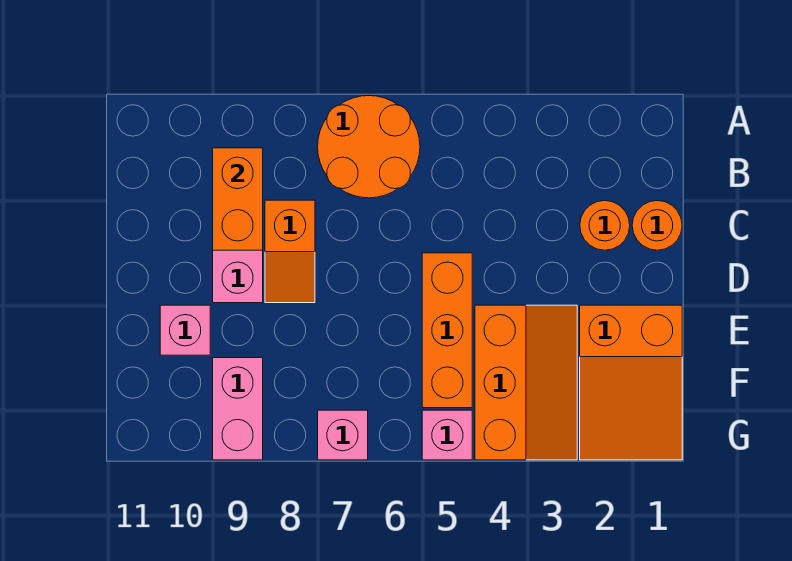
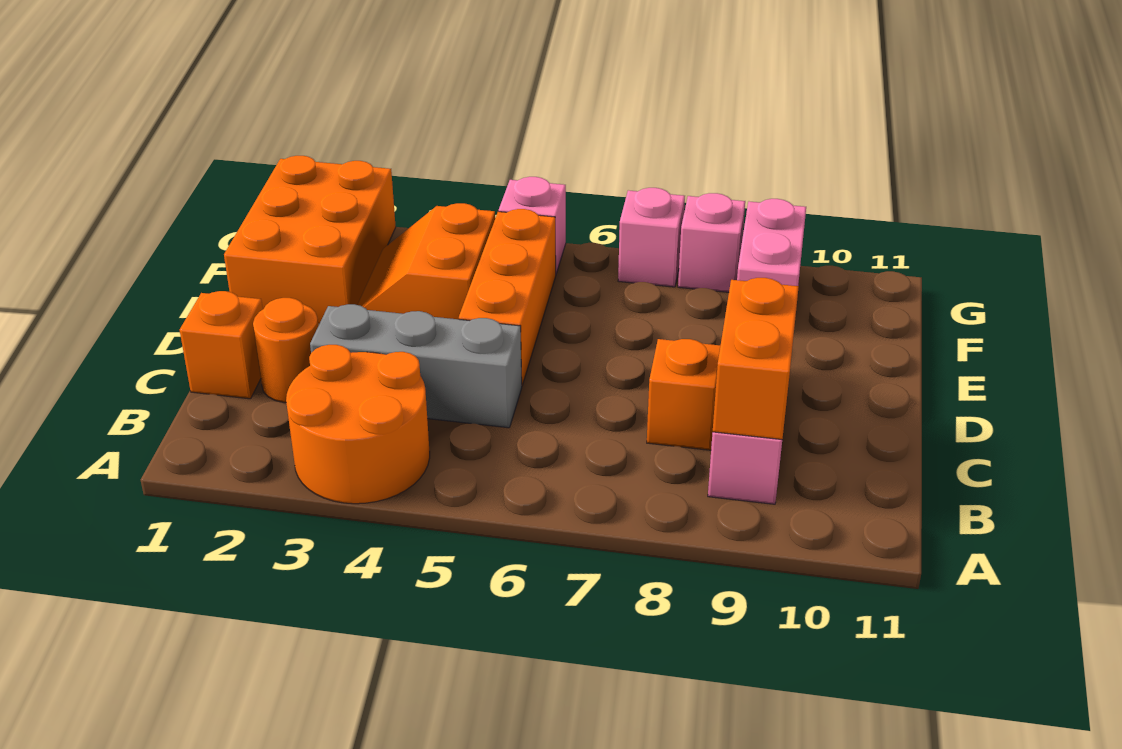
orange 2x2 round brick [318,96,420,198] -> orange 2x2 round brick moved to [286,345,430,504]
orange 1x1 round brick [632,200,682,250] -> orange 1x1 brick [180,291,263,399]
none -> grey 1x3 brick [310,304,522,428]
orange 2x3 slope [580,305,682,460] -> orange 2x3 brick [224,156,396,324]
orange 2x3 slope [475,305,577,460] -> orange 2x2 slope [358,203,495,319]
pink 1x1 brick [160,305,210,355] -> pink 1x1 brick moved to [678,193,745,292]

